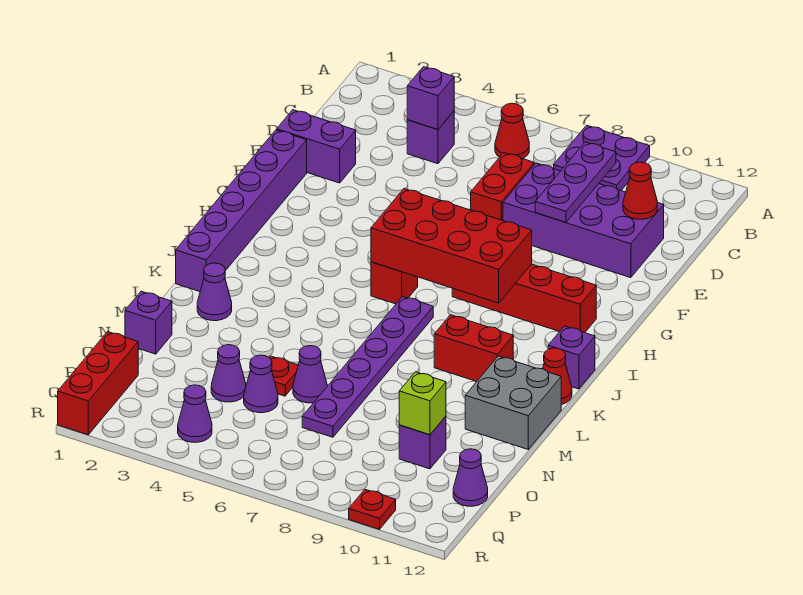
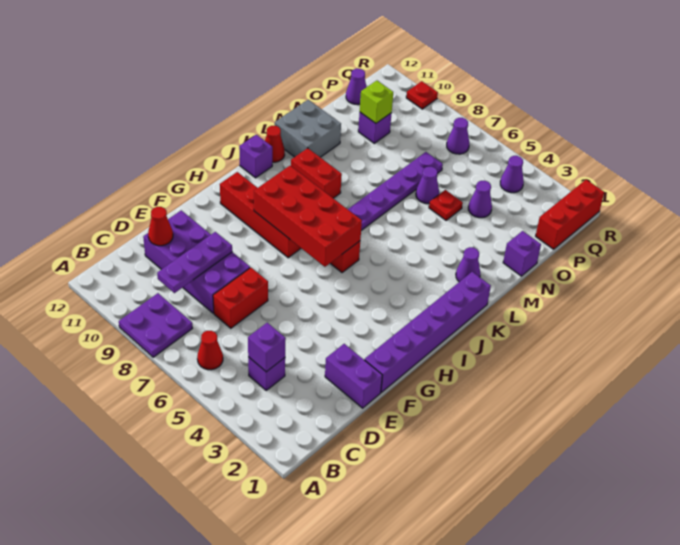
purple 1x1 cone [244,355,278,413] -> purple 1x1 cone moved to [447,118,469,154]

